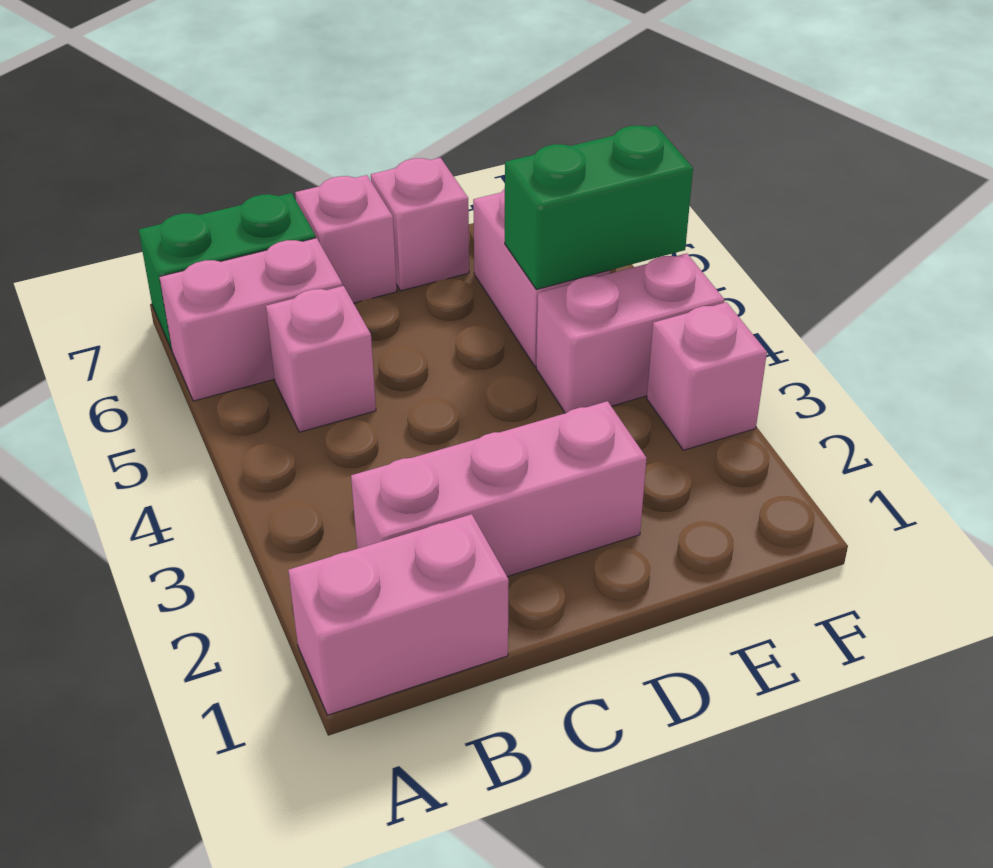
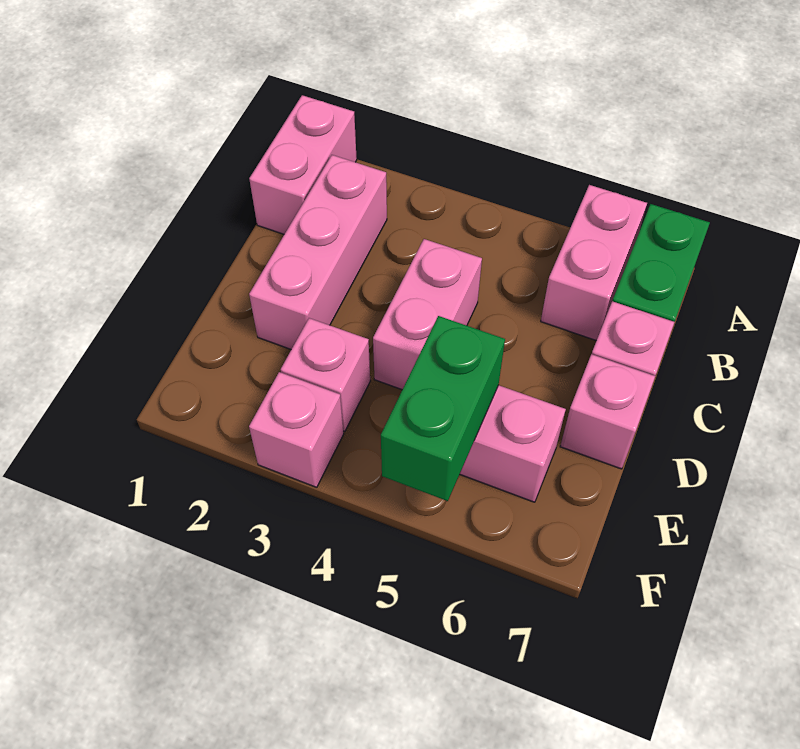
pink 1x1 brick [266,286,376,432] -> pink 1x1 brick moved to [281,318,370,431]
pink 1x2 brick [536,253,725,413] -> pink 1x2 brick moved to [373,239,482,390]

